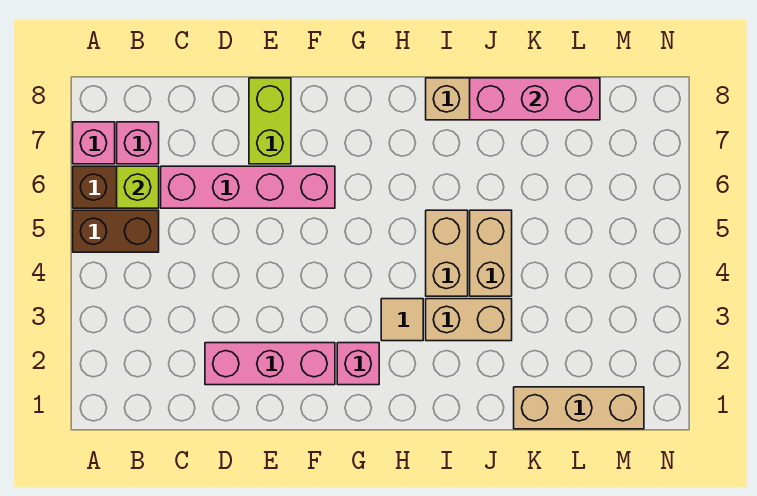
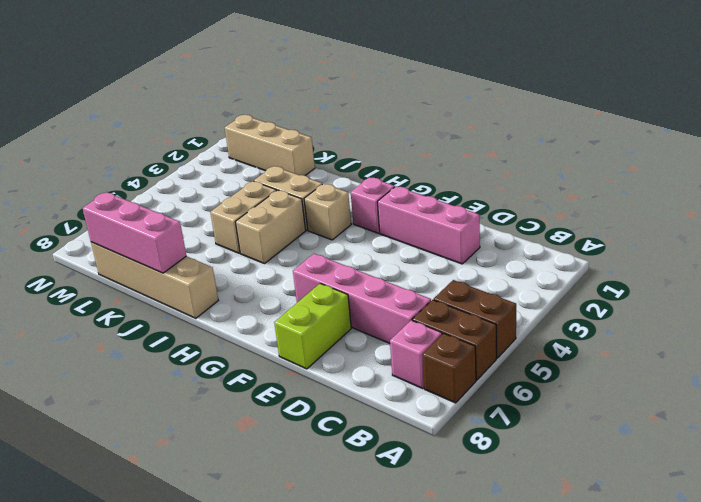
pink 1x1 brick [73,122,115,164] -> brown 1x1 brick [422,333,476,403]
lime 1x1 brick [117,166,159,208] -> none
tan 1x1 tile [381,299,423,341] -> tan 1x1 brick [304,184,351,240]

